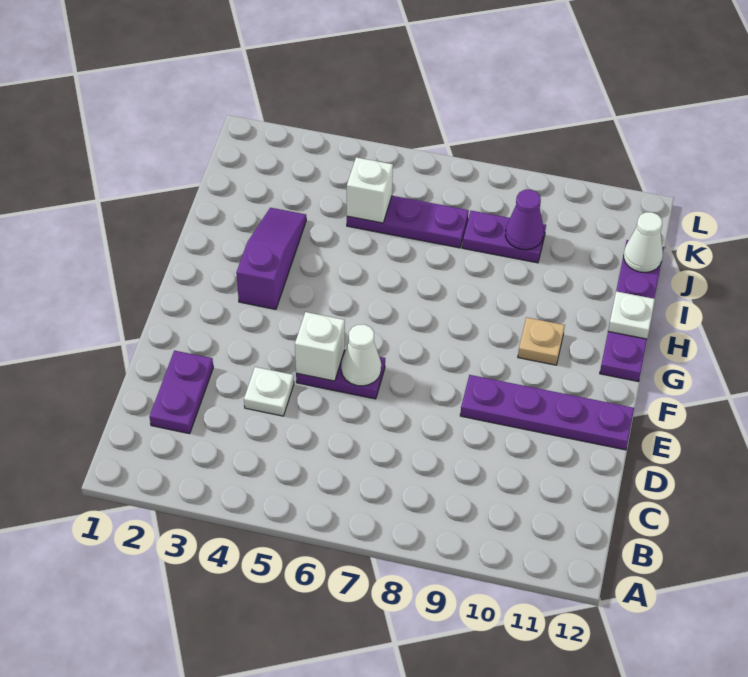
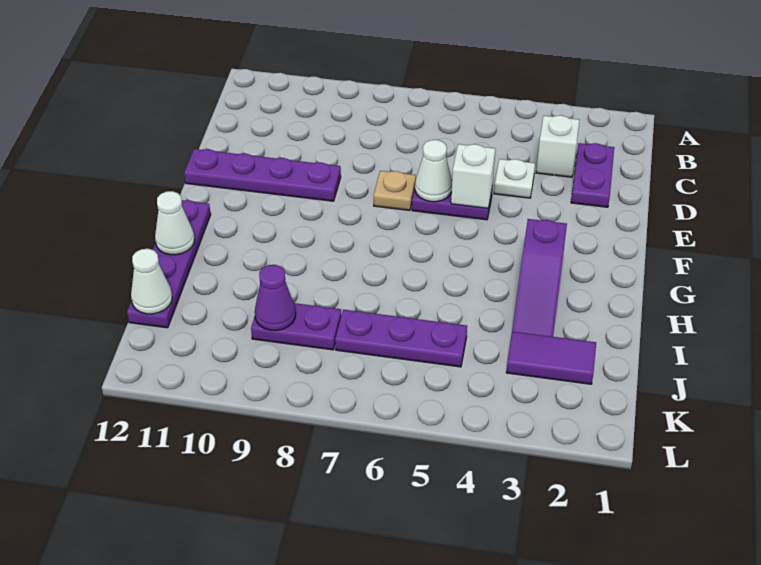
tan 1x1 plate [518,317,565,365] -> tan 1x1 plate moved to [373,171,416,210]
white 1x1 plate [608,291,655,339] -> white 1x1 cone [155,191,195,255]
none -> purple 1x2 tile [506,331,596,384]
white 1x1 brick [347,157,393,223] -> white 1x1 brick moved to [536,115,580,177]

